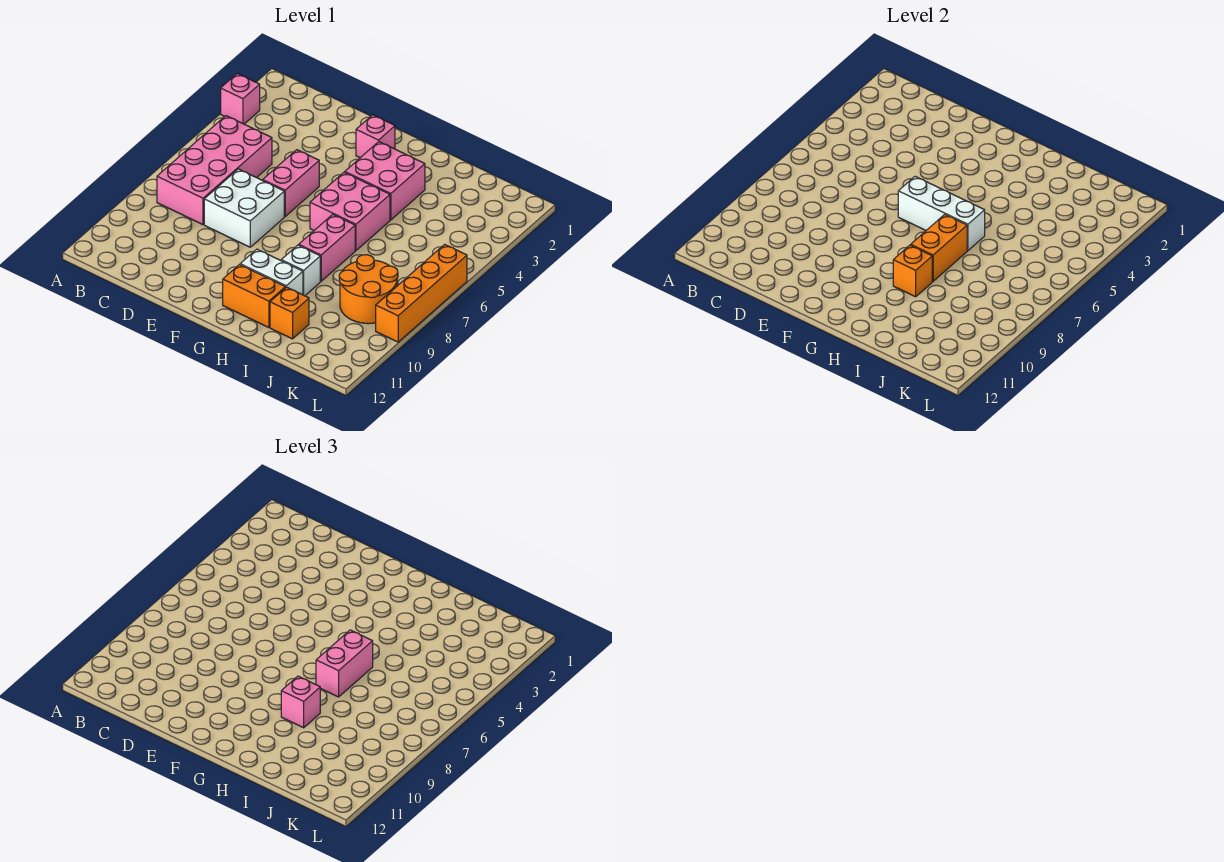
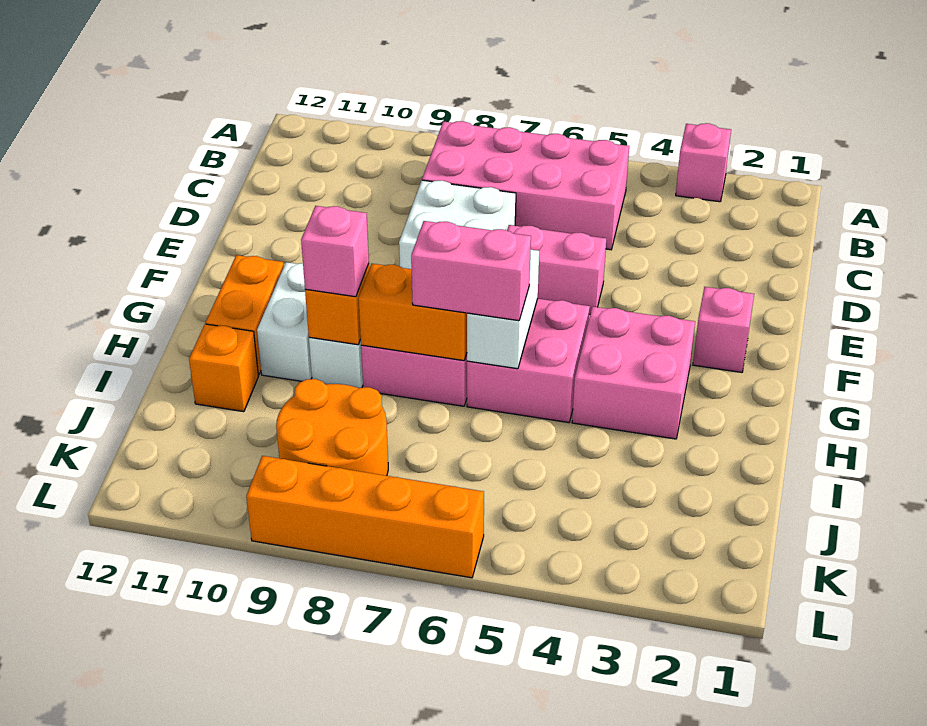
white 1x3 brick [898,176,985,251] -> white 1x2 brick [467,250,539,369]

